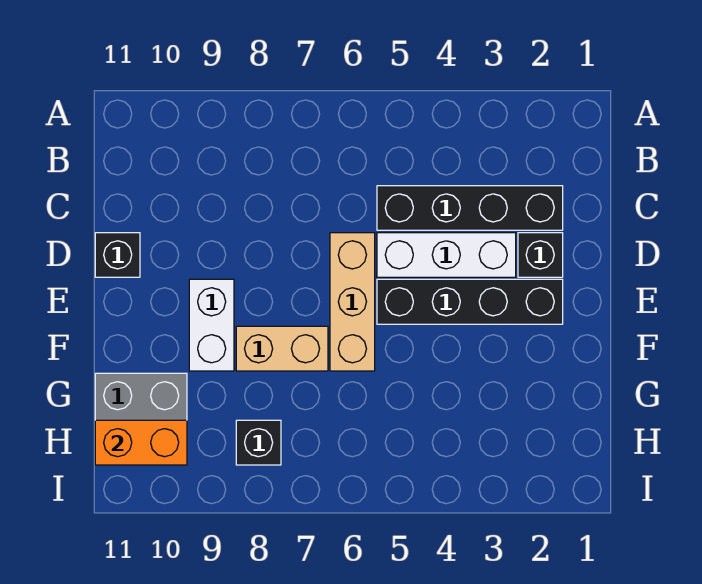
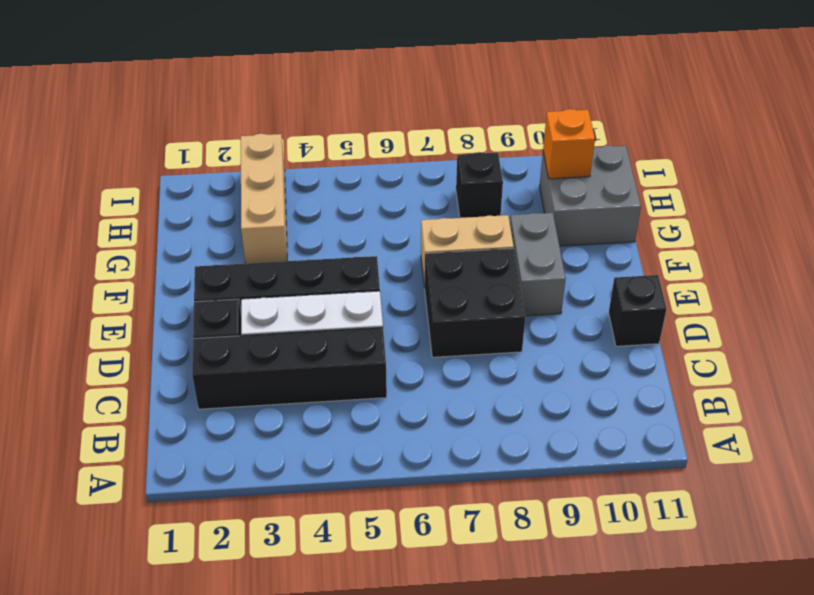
tan 1x3 brick [330,233,375,371] -> tan 1x3 brick moved to [241,134,287,264]
none -> black 2x2 brick [425,248,525,357]
white 1x2 brick [189,279,234,371] -> grey 1x2 brick [510,213,566,316]
orange 1x2 brick [95,420,187,465] -> orange 1x1 brick [543,109,595,179]

